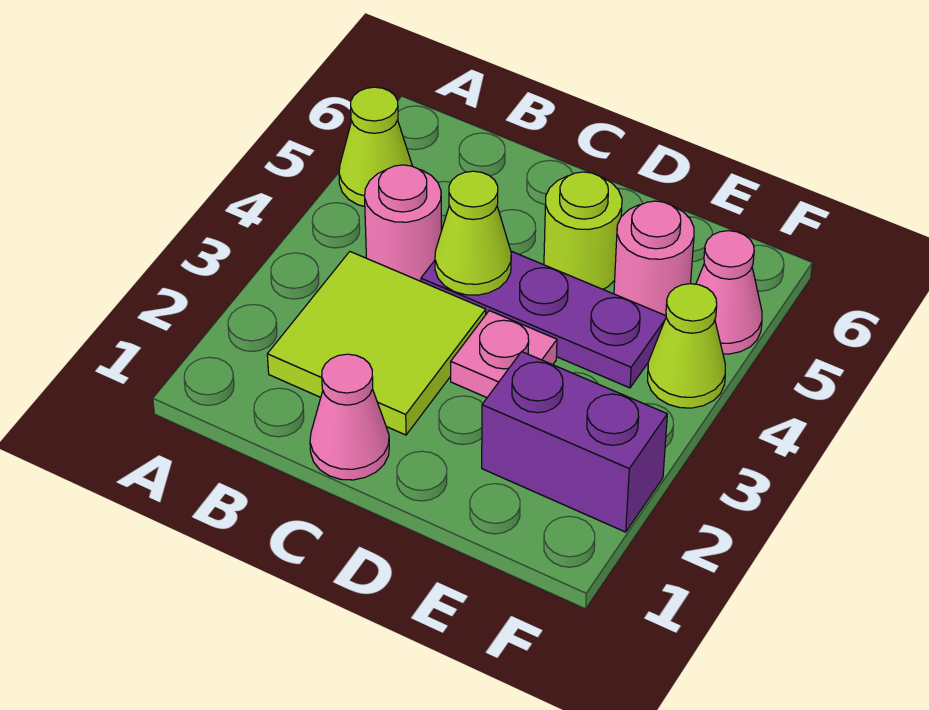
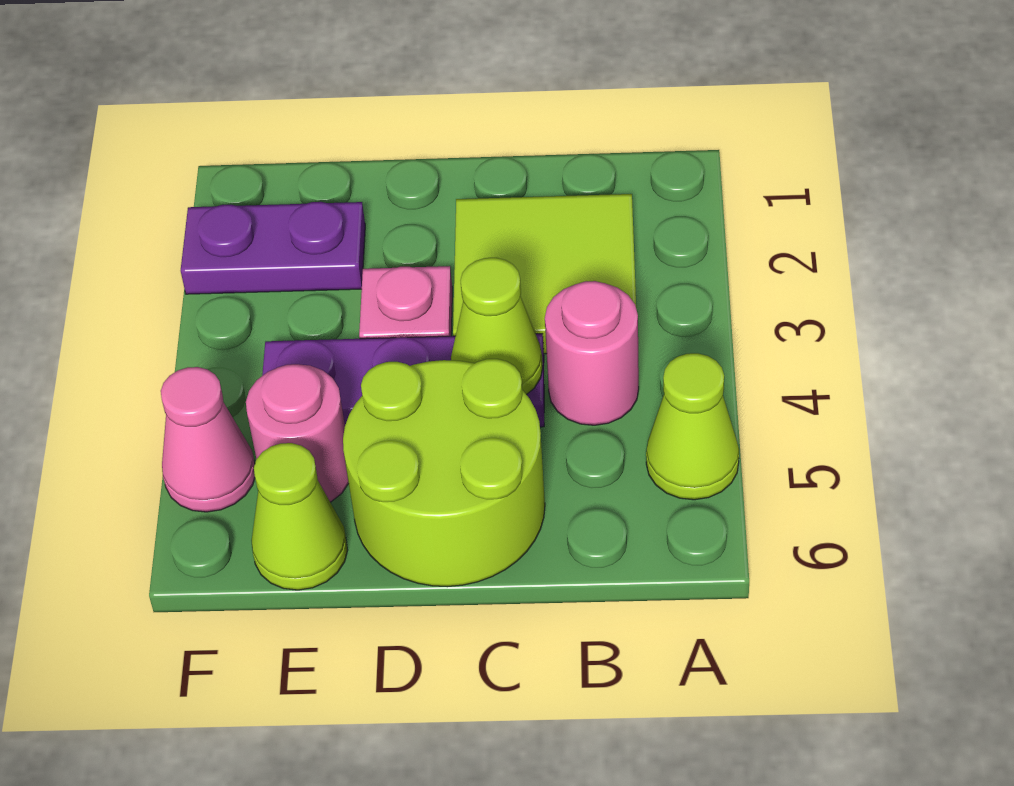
pink 1x1 cone [310,354,389,480] -> none
lime 1x1 round brick [544,172,622,289] -> lime 2x2 round brick [343,359,545,587]
purple 1x2 brick [482,352,667,532] -> purple 1x2 plate [181,202,365,294]
lime 1x1 cone [648,284,725,408] -> lime 1x1 cone moved to [251,443,348,590]

